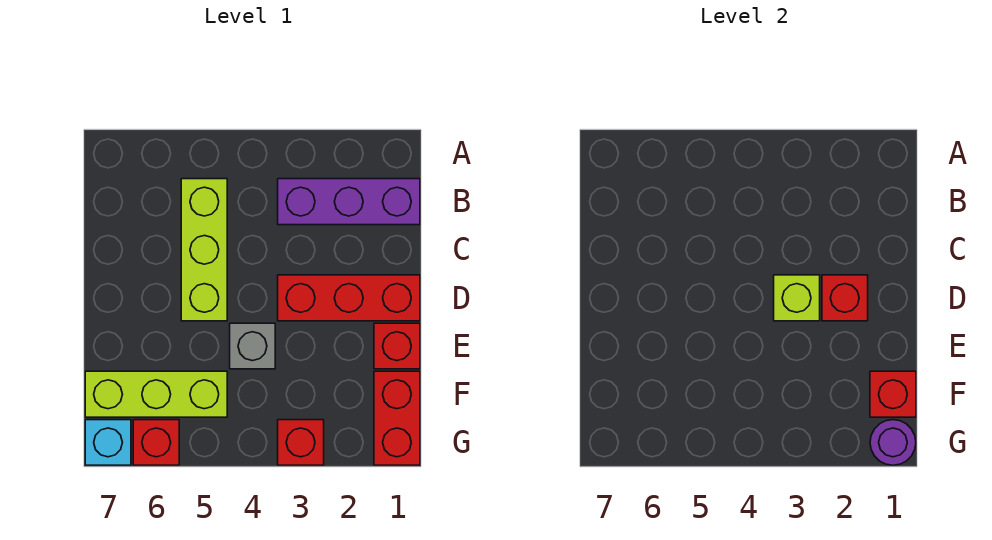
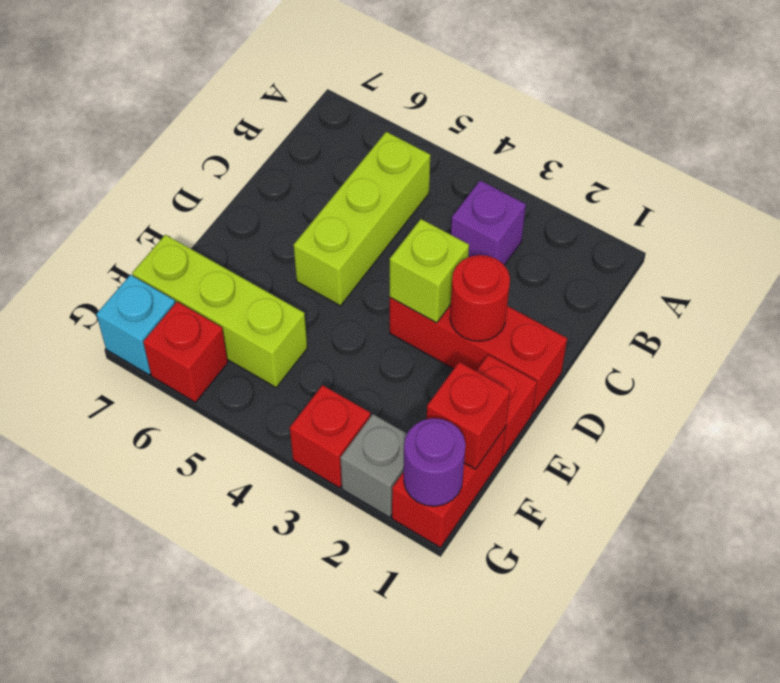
purple 1x3 brick [278,179,420,225] -> purple 1x1 brick [451,180,526,265]
red 1x1 brick [822,275,868,321] -> red 1x1 round brick [450,255,510,341]
grey 1x1 brick [230,323,275,369] -> grey 1x1 brick moved to [340,414,407,517]

